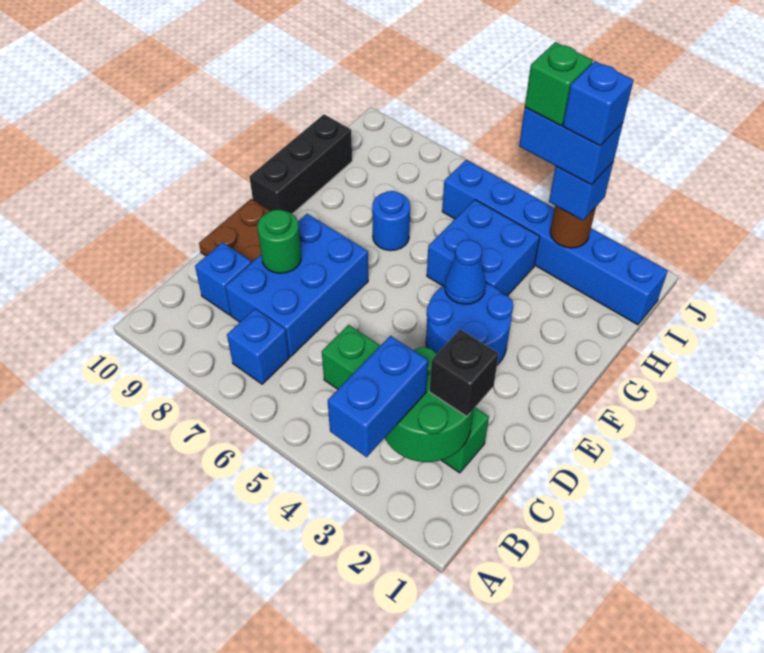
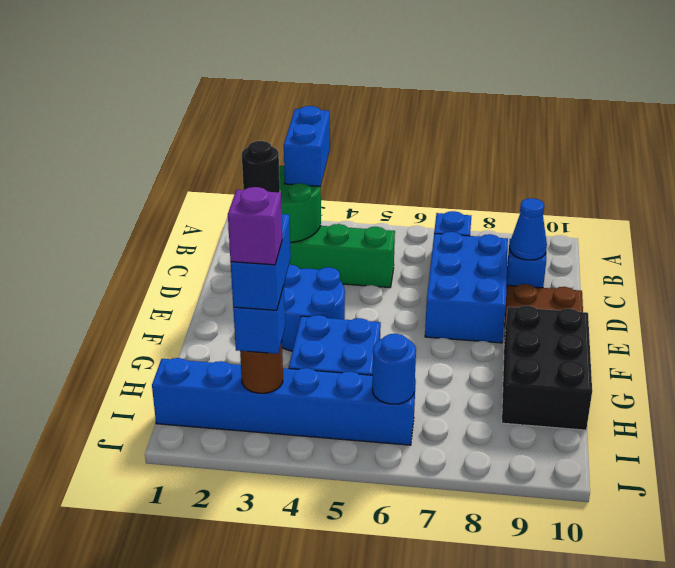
black 1x1 brick [430,329,499,417] -> black 1x1 round brick [242,141,280,192]
green 1x1 round brick [257,210,301,273] -> none
blue 1x1 cone [445,240,486,304] -> blue 1x1 cone moved to [510,198,547,260]
black 1x3 brick [249,114,352,214] -> black 2x3 brick [502,306,592,430]
blue 1x1 round brick [372,191,410,251] -> blue 1x1 round brick moved to [372,334,416,404]
blue 1x2 brick [519,107,623,185] -> blue 1x2 brick turned to [231,214,291,310]
blue 1x1 brick [563,61,634,146] -> purple 1x1 brick [228,187,282,265]
green 1x1 brick [525,42,593,125] -> none

